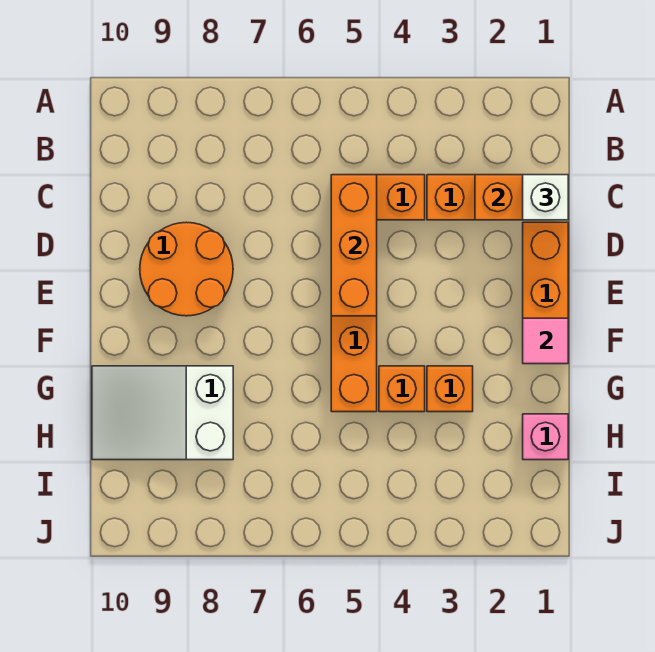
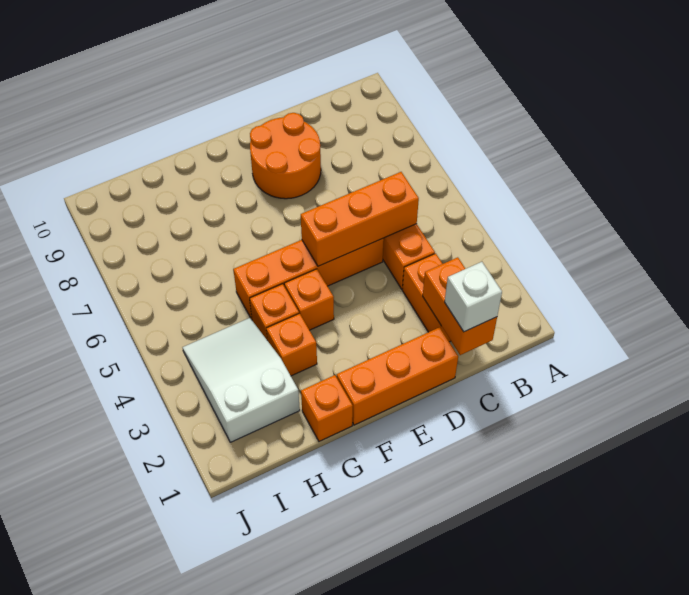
pink 1x1 tile [523,318,568,364] -> none
none -> orange 1x1 brick [284,269,334,330]
none -> orange 1x1 brick [301,375,353,441]
white 2x3 slope [92,366,233,460] -> white 2x3 slope moved to [183,318,300,442]
pink 1x1 brick [523,414,568,460] -> none

